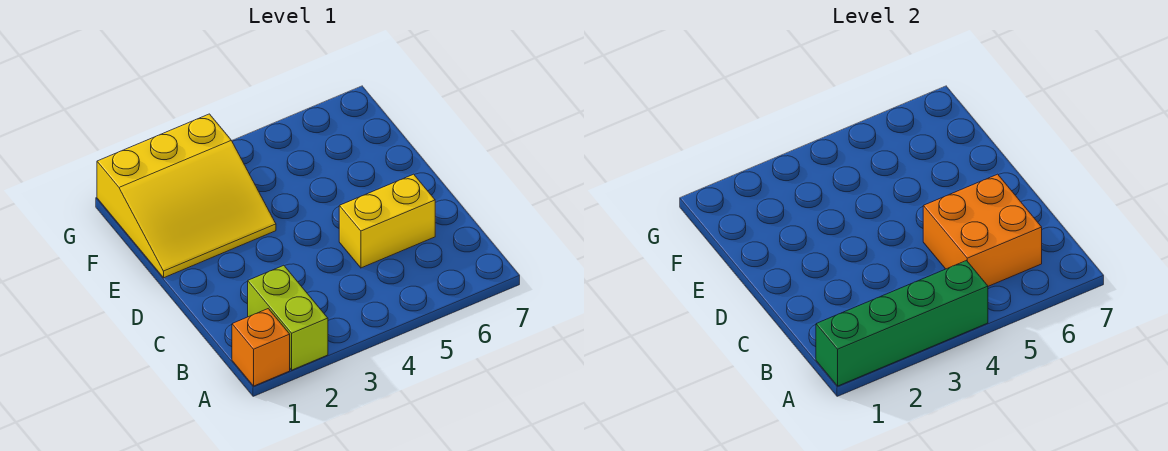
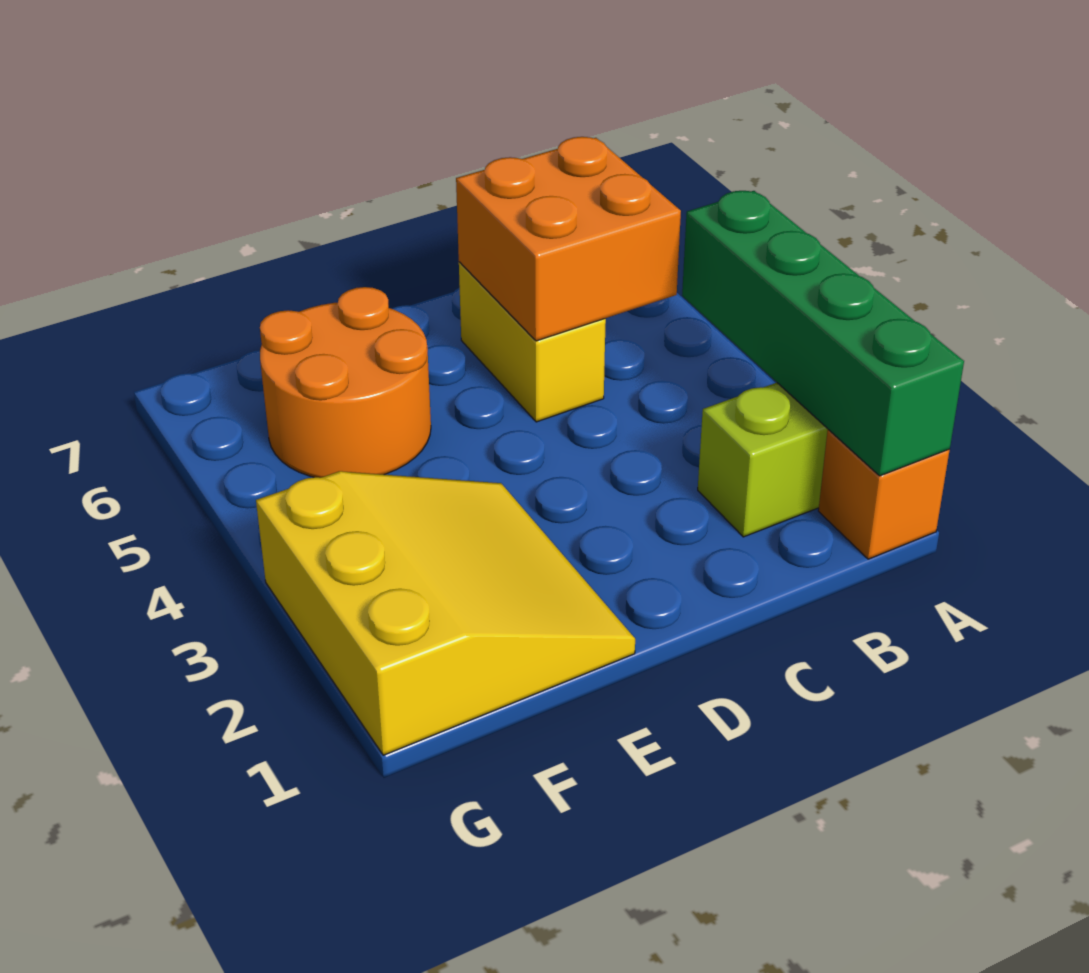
none -> orange 2x2 round brick [260,287,431,478]

